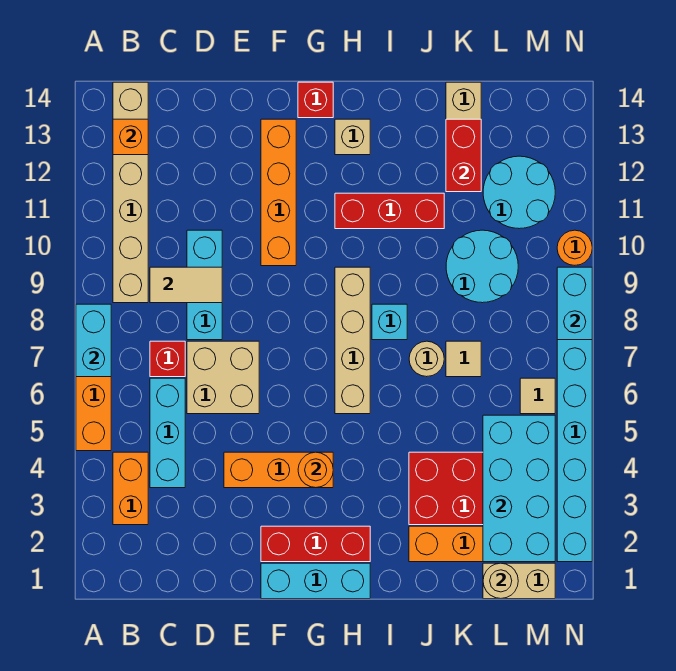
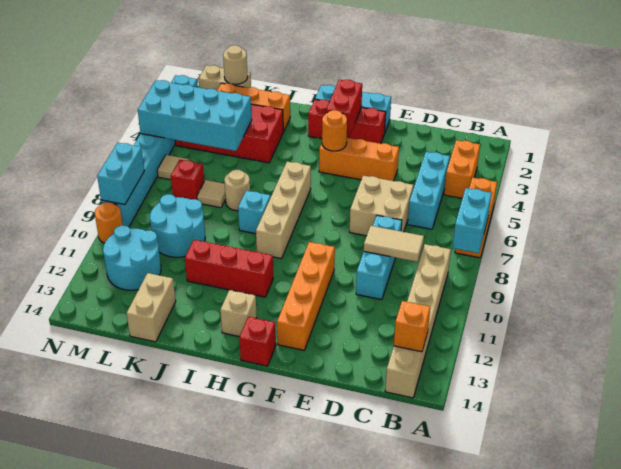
red 1x1 brick [150,341,185,377] -> red 1x1 brick moved to [171,160,204,200]
red 1x2 brick [446,119,481,192] -> red 1x2 brick moved to [326,80,362,137]
cyan 2x4 brick [483,415,555,562] -> cyan 2x4 brick turned to [138,80,252,151]

